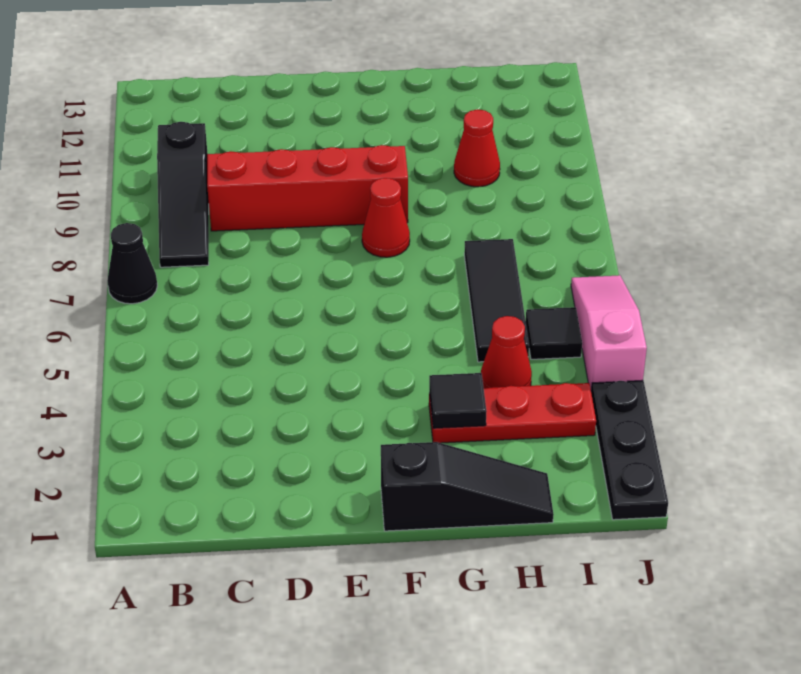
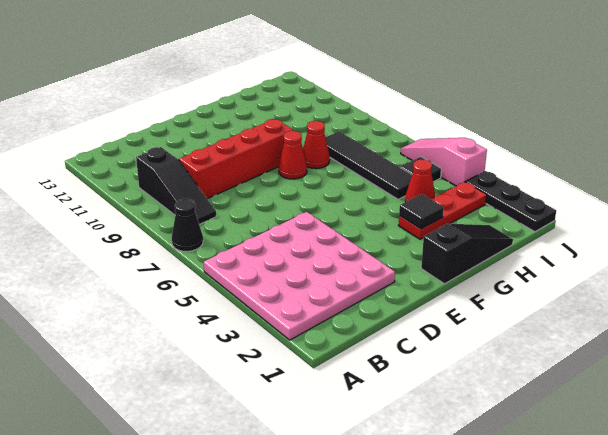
none -> pink 4x4 plate [204,212,395,340]
black 1x3 tile [464,239,529,362] -> black 1x4 tile [326,131,412,199]
red 1x1 cone [454,109,500,187] -> red 1x1 cone moved to [303,121,330,169]

